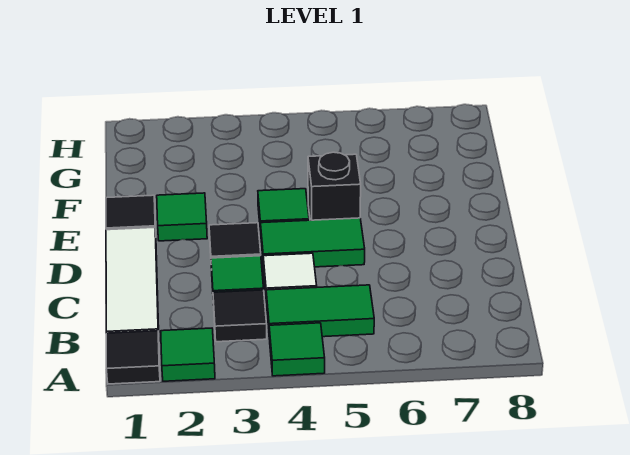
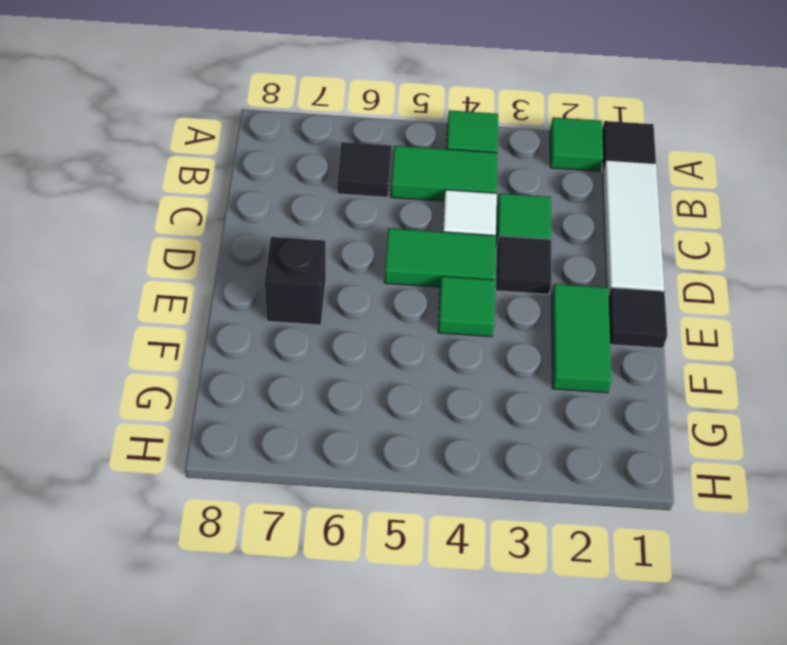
black 1x1 tile [213,290,267,342] -> black 1x1 tile moved to [337,142,392,197]
green 1x1 tile [157,193,207,241] -> green 1x2 tile [551,284,612,393]
black 1x1 brick [308,152,361,220] -> black 1x1 brick moved to [265,237,326,325]

